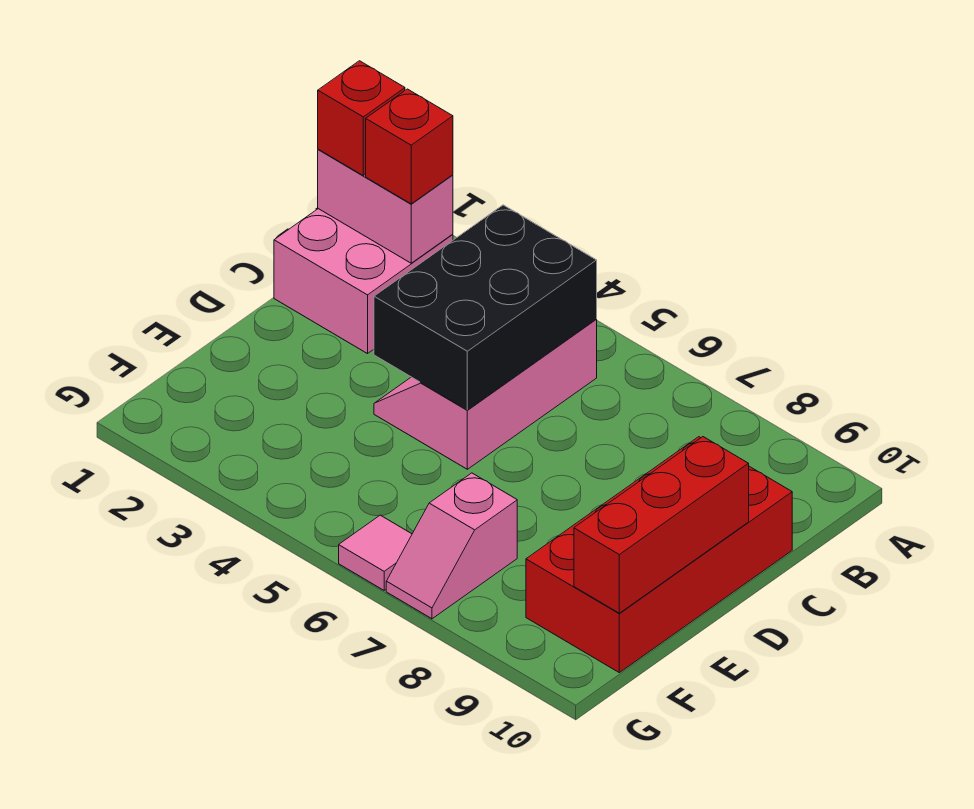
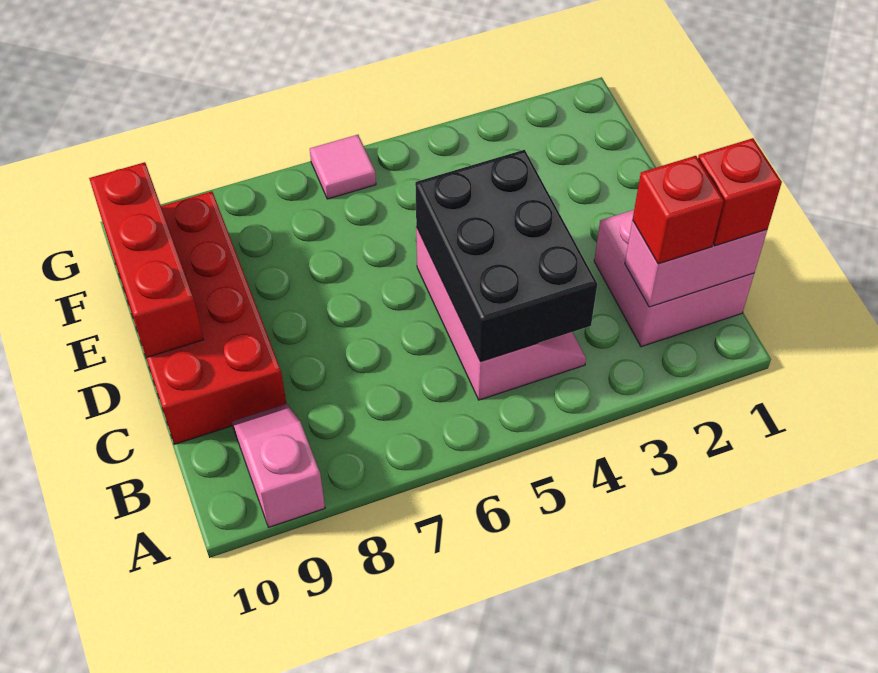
pink 1x2 slope [386,473,517,619] -> pink 1x2 slope moved to [232,404,325,527]

